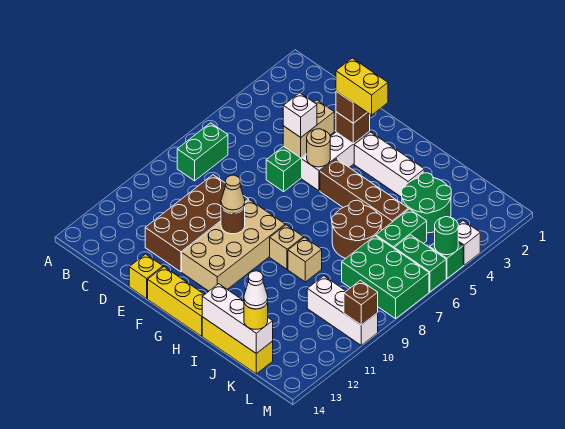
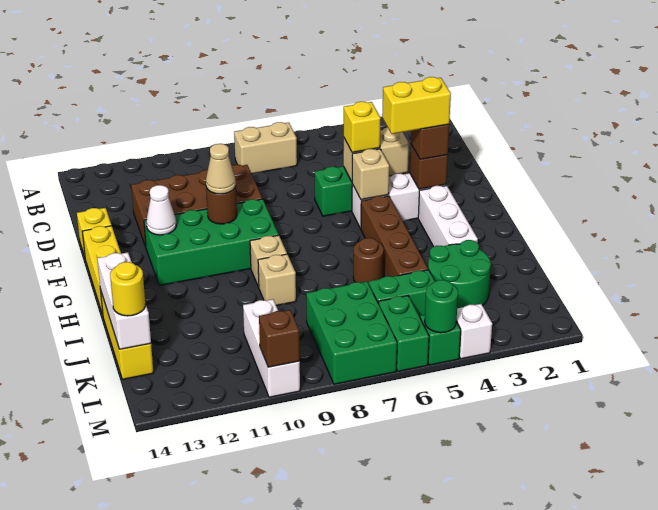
green 1x2 brick [177,123,228,181] -> tan 1x2 brick [234,122,297,174]
white 1x1 brick [283,93,317,137] -> yellow 1x1 brick [344,102,381,152]
yellow 1x2 brick [336,58,388,115] -> yellow 1x2 brick turned to [382,77,451,134]
tan 1x1 round brick [307,129,330,167] -> tan 1x1 brick [352,149,389,200]
tan 2x4 brick [182,200,285,291] -> green 2x4 brick [144,199,279,286]
brown 2x2 round brick [332,200,382,258] -> brown 1x1 round brick [353,238,384,284]
white 1x1 cone [244,271,268,309] -> white 1x1 cone moved to [146,185,176,235]

